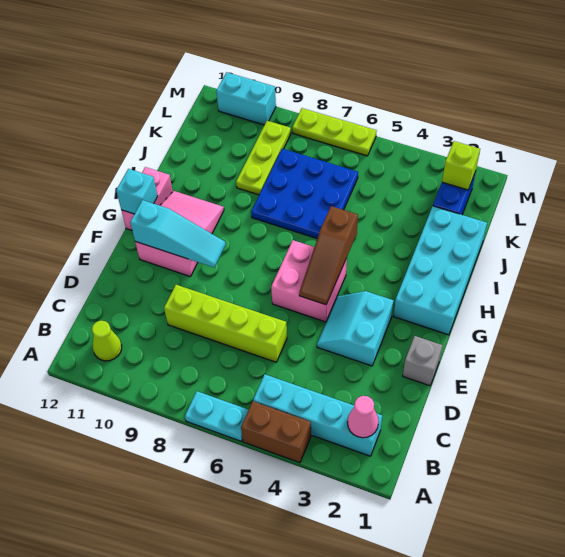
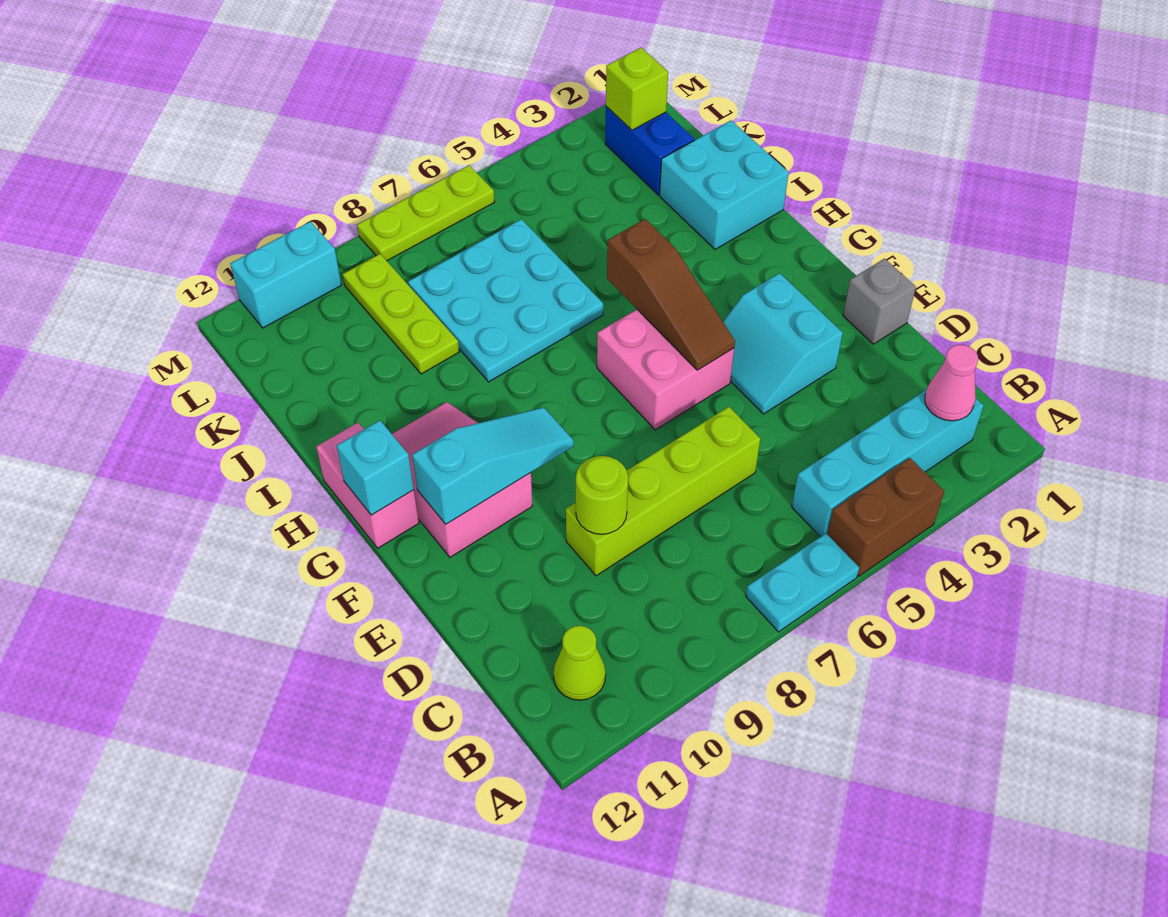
none -> lime 1x1 round brick [576,456,628,534]
cyan 2x4 brick [393,206,487,335] -> cyan 2x2 brick [660,121,789,249]
blue 3x3 plate [251,149,358,238] -> cyan 3x3 plate [408,219,603,382]

